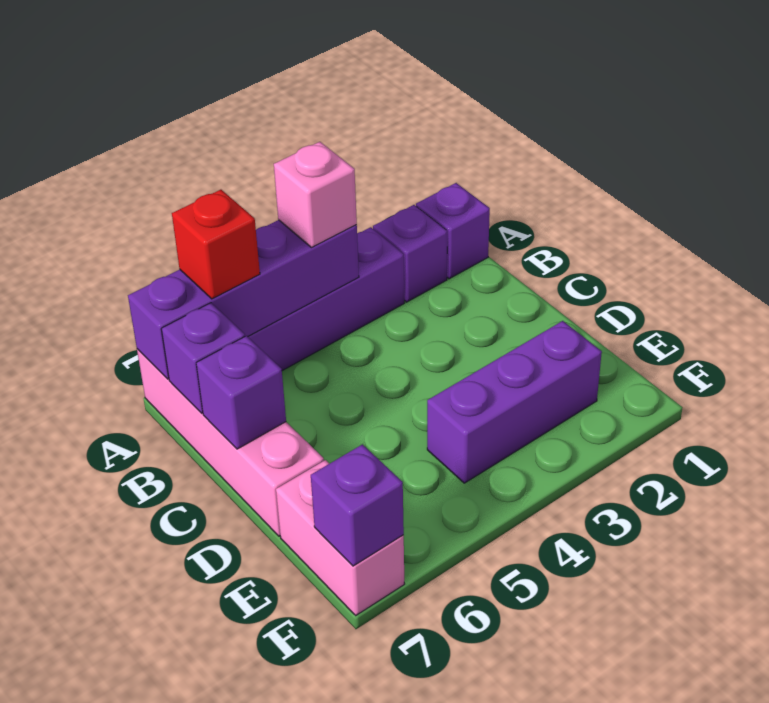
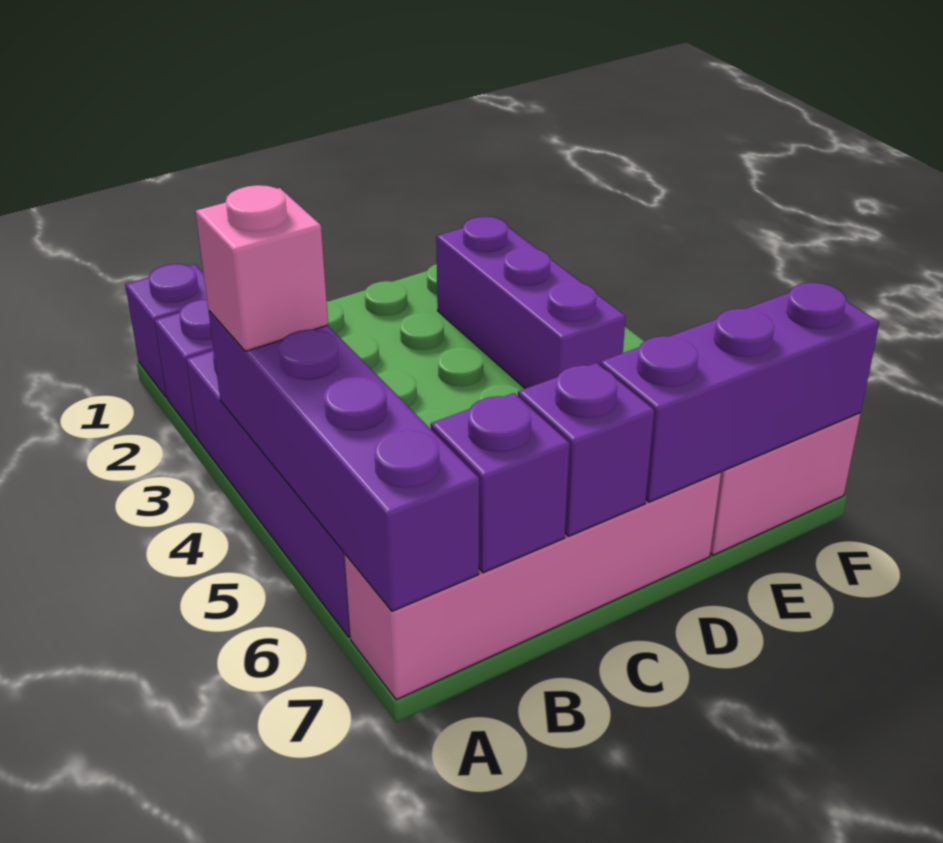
red 1x1 brick [172,190,260,299] -> none
purple 1x1 brick [311,444,404,566] -> purple 1x3 brick [600,283,879,502]

